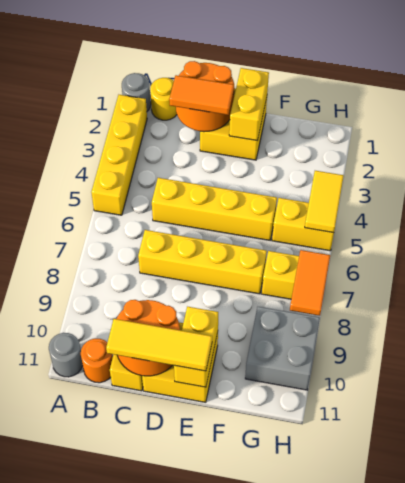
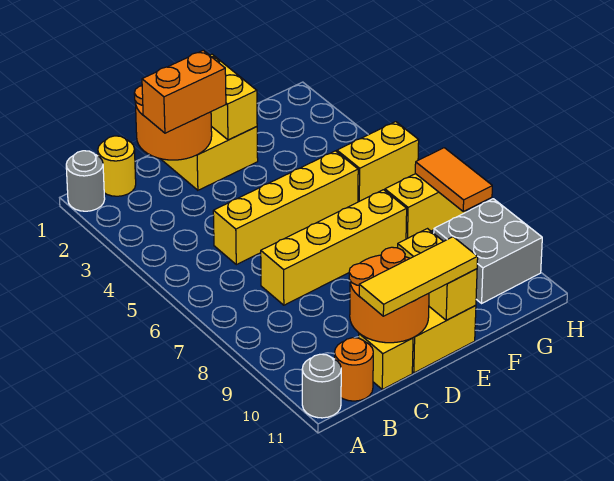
yellow 1x4 brick [91,95,147,215] -> none
orange 1x2 tile [169,75,234,115] -> orange 1x2 brick [142,50,226,133]
yellow 1x2 tile [305,171,344,233] -> none

